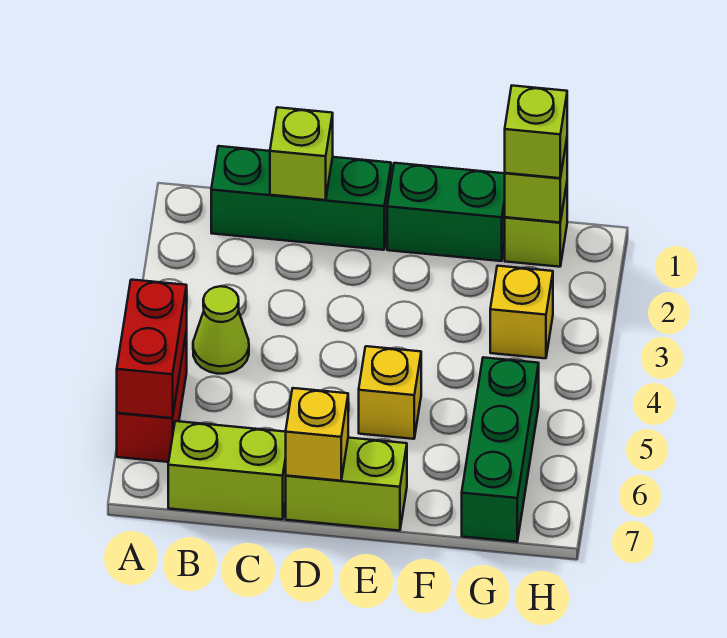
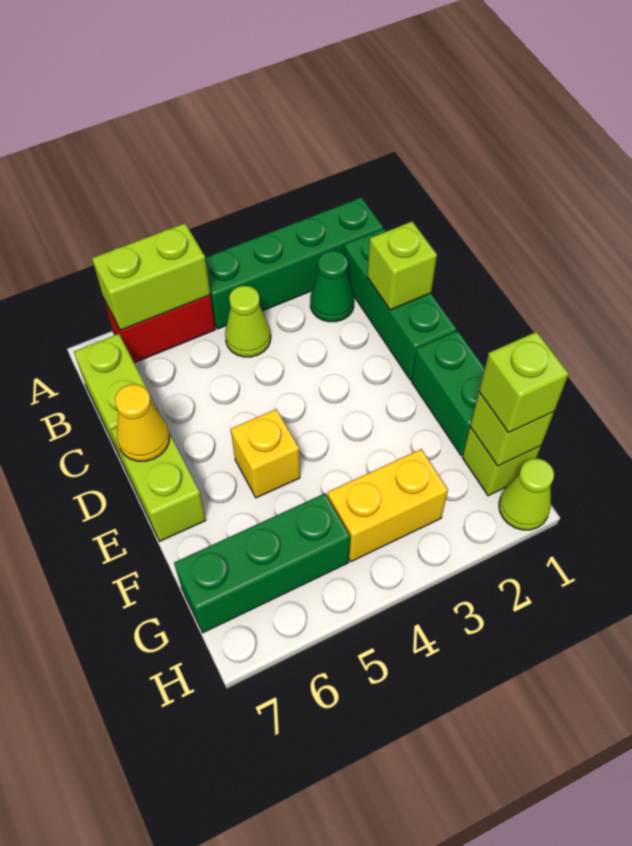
none -> green 1x4 brick [205,197,383,329]
red 1x2 brick [117,280,187,418] -> lime 1x2 brick [92,223,210,330]
none -> green 1x1 cone [310,251,354,322]
yellow 1x1 brick [286,388,348,481] -> yellow 1x1 cone [115,384,170,461]
yellow 1x1 brick [490,266,553,358] -> yellow 1x2 brick [328,449,448,561]
none -> lime 1x1 cone [499,458,554,530]

